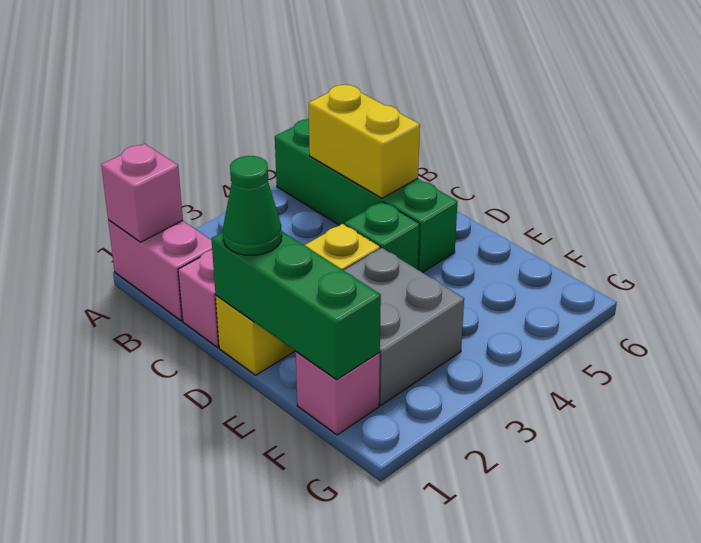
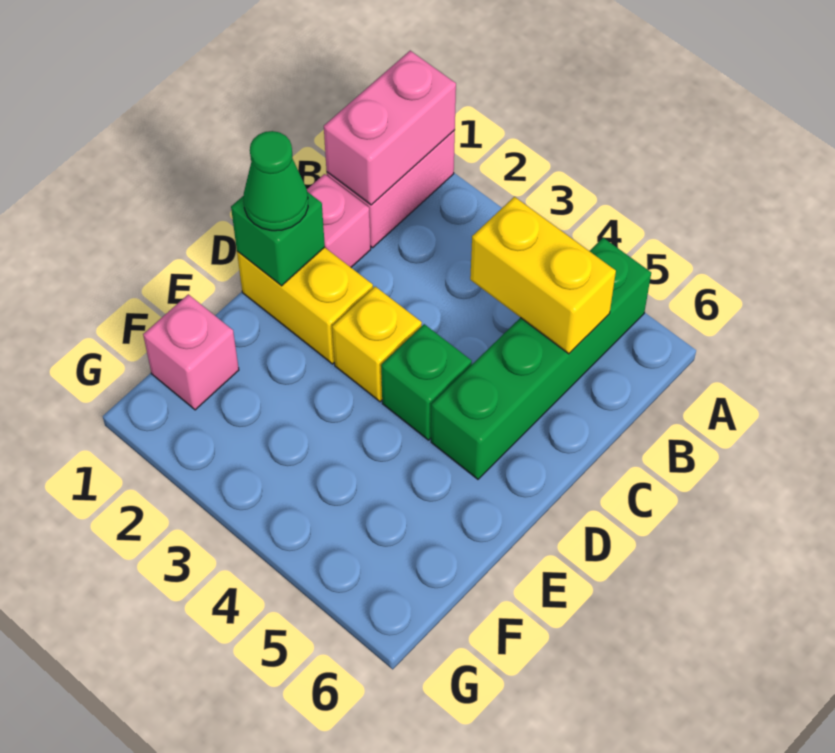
pink 1x1 brick [101,144,183,242] -> pink 1x2 brick [324,51,456,205]
yellow 1x2 brick [309,84,420,198] -> yellow 1x2 brick turned to [470,197,616,354]
green 1x3 brick [211,232,381,380] -> green 1x1 brick [231,192,325,286]
grey 2x2 brick [344,248,464,405] -> none

